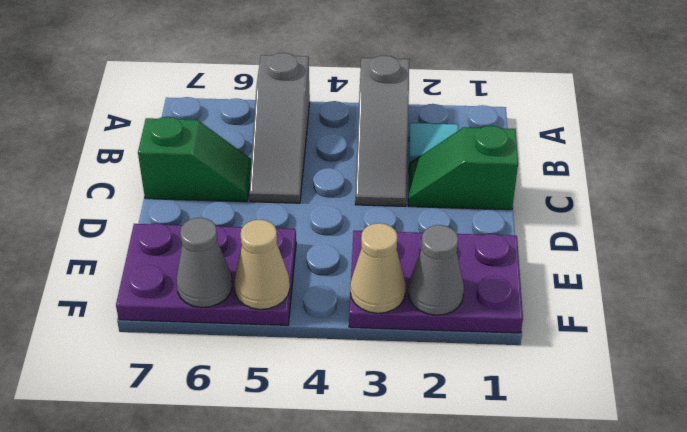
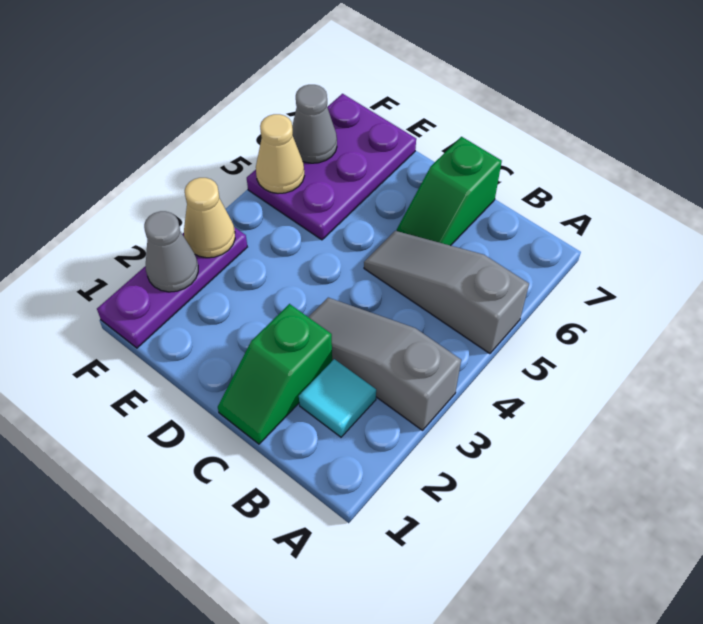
green 1x2 slope [408,126,518,210] -> green 1x2 slope turned to [218,304,332,444]
purple 2x3 plate [349,231,523,333] -> purple 1x3 plate [97,227,247,348]

